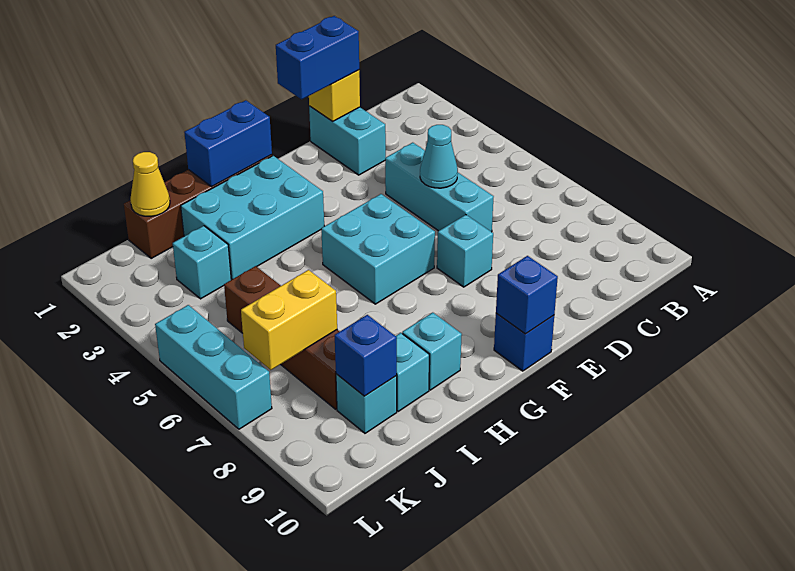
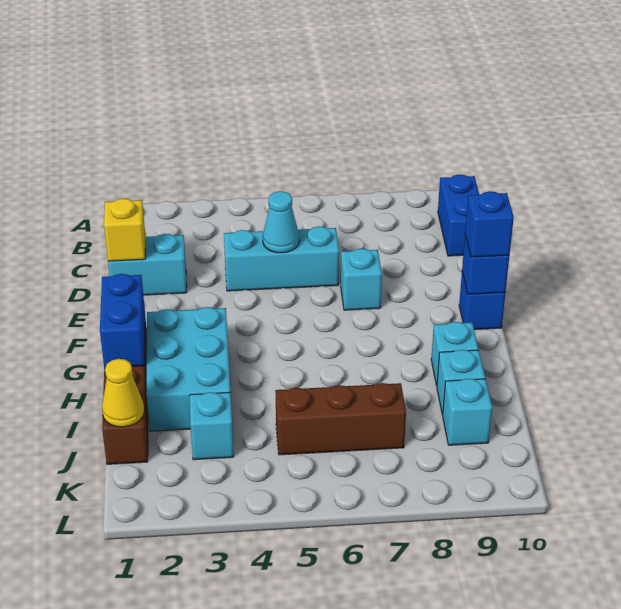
blue 1x2 brick [276,16,359,99] -> blue 1x2 brick moved to [438,174,479,256]
cyan 2x2 brick [321,194,435,304] -> none
brown 1x4 brick [224,266,340,409] -> brown 1x3 brick [275,383,406,455]
yellow 1x2 brick [241,270,337,370] -> none
blue 1x1 brick [335,315,397,396] -> blue 1x1 brick moved to [465,191,514,257]
cyan 1x3 brick [155,305,272,429] -> none

